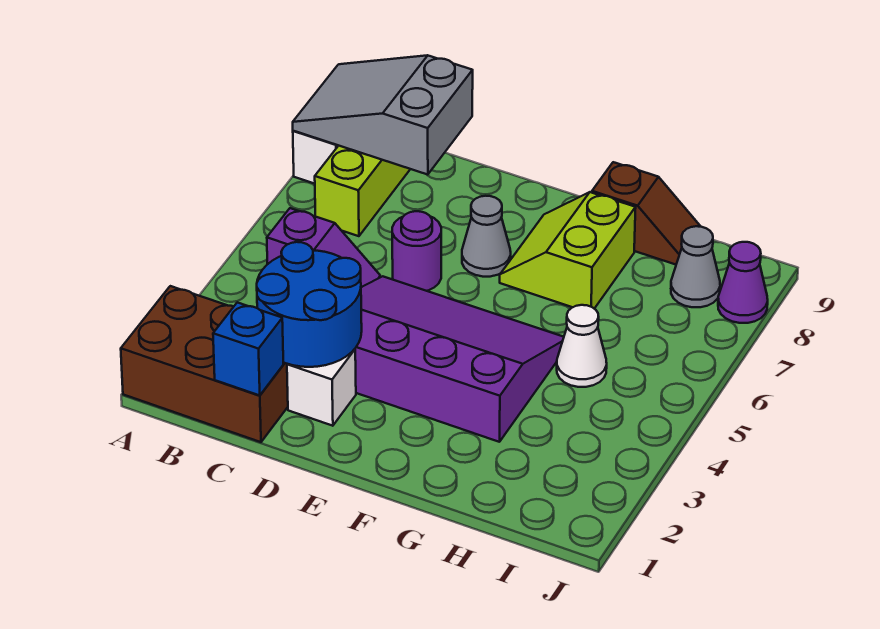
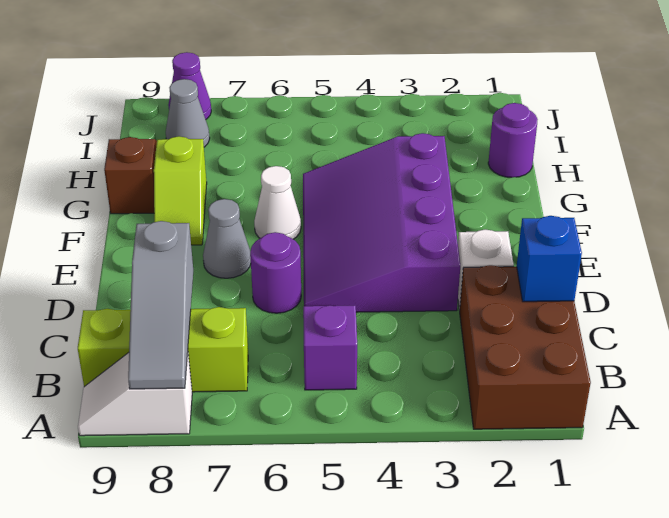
grey 2x3 slope [293,55,473,175] -> grey 1x3 slope [128,221,193,389]
blue 2x2 round brick [257,242,362,367] -> none
lime 2x2 slope [500,192,636,309] -> lime 1x2 slope [154,136,207,245]
none -> purple 1x1 round brick [488,103,538,178]
white 1x1 cone [557,305,607,387] -> white 1x1 cone moved to [254,166,301,239]

